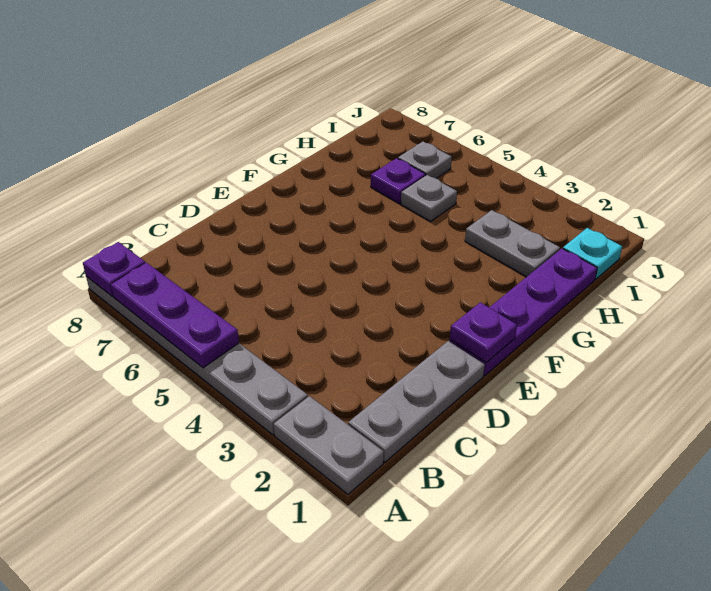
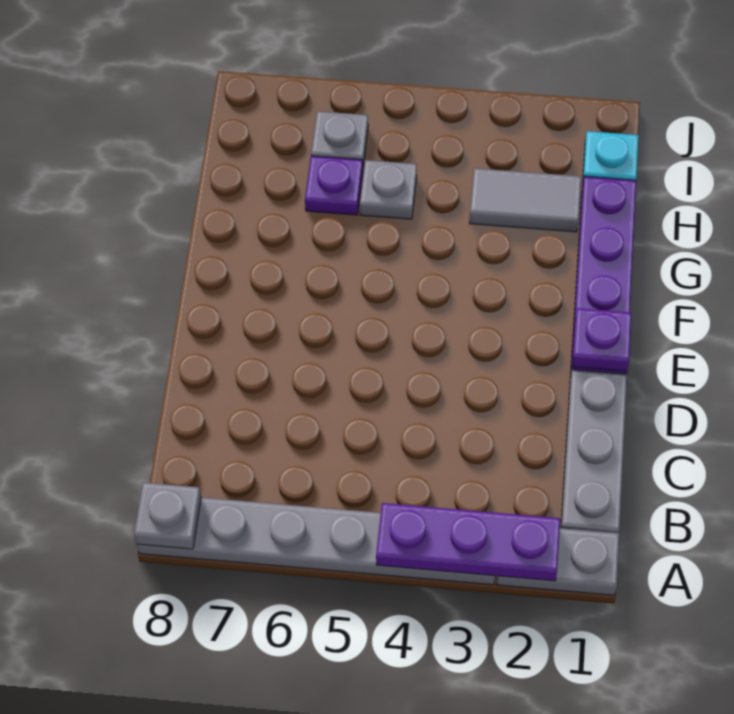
purple 1x3 plate [111,263,239,368] -> purple 1x3 plate moved to [376,503,560,581]
purple 1x1 plate [83,242,145,296] -> grey 1x1 plate [134,482,201,549]
grey 1x2 plate [465,210,560,277] -> grey 1x2 tile [470,168,581,232]

